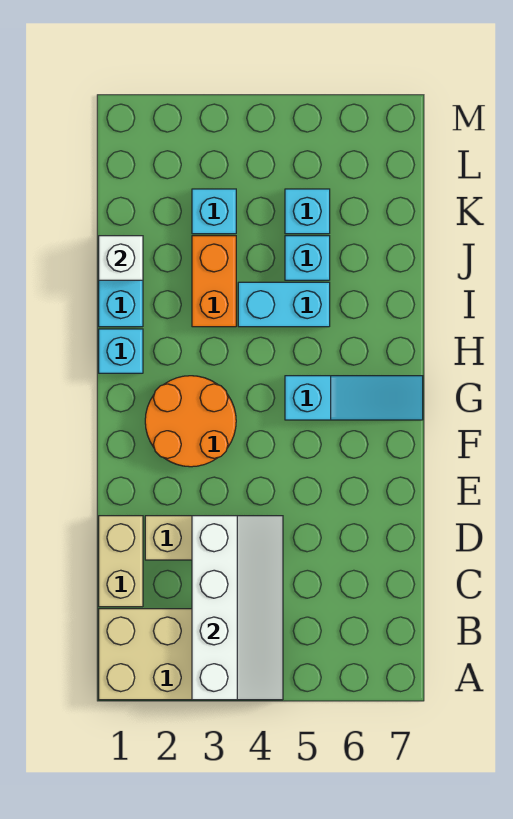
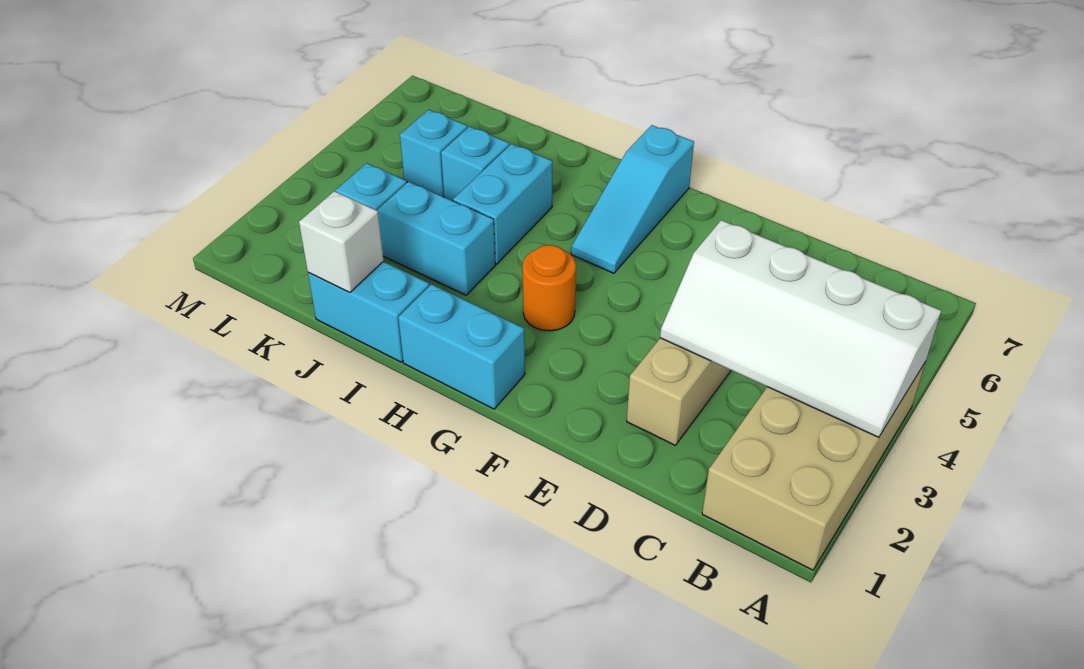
white 2x4 slope [192,516,283,700] -> white 2x4 slope turned to [660,220,941,437]
tan 1x2 brick [99,516,143,607] -> none
orange 2x2 round brick [145,376,236,467] -> orange 1x1 round brick [523,245,576,331]
cyan 1x3 slope [285,376,423,420] -> cyan 1x3 slope turned to [571,125,694,273]
cyan 1x1 brick [99,329,143,373] -> cyan 1x2 brick [398,284,525,409]
orange 1x2 brick [192,236,236,327] -> cyan 1x2 brick [378,182,495,295]

